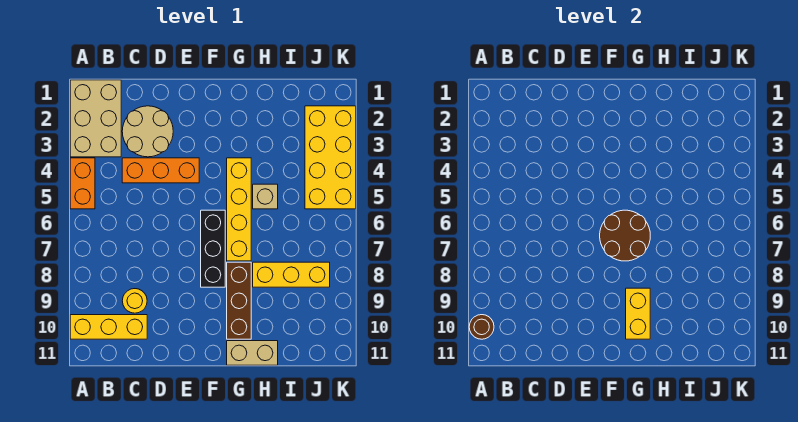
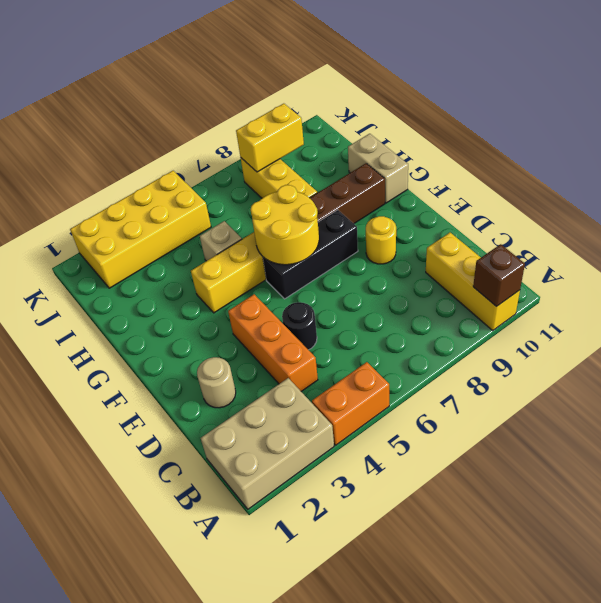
brown 1x1 round brick [469,315,494,339] -> brown 1x1 brick [473,244,525,307]
tan 2x2 round brick [122,106,173,157] -> tan 1x1 round brick [197,357,236,408]
yellow 1x1 round brick [122,289,147,313] -> yellow 1x1 round brick moved to [366,216,396,264]
none -> black 1x1 round brick [282,302,317,350]
brown 2x2 round brick [600,210,650,261] -> yellow 2x2 round brick [250,185,319,265]
yellow 1x2 brick [626,288,650,339] -> yellow 1x2 brick moved to [236,104,304,172]

